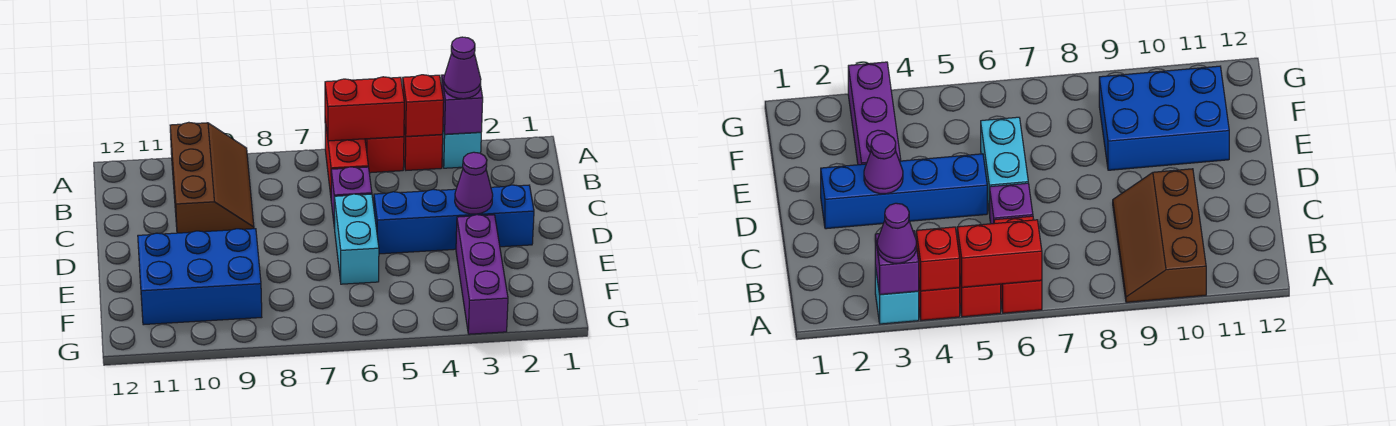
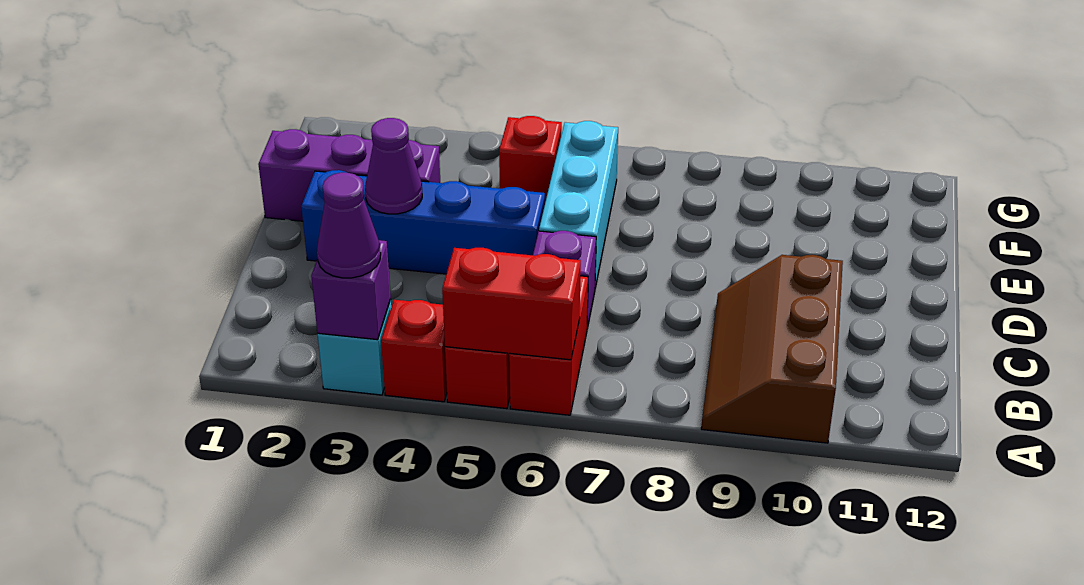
red 1x1 brick [403,75,444,136] -> red 1x1 brick moved to [499,116,562,202]
cyan 1x2 brick [334,194,379,284] -> cyan 1x3 brick [539,121,618,288]
purple 1x3 brick [456,215,508,334] -> purple 1x3 brick turned to [258,129,440,221]
blue 2x3 brick [138,229,262,325] -> none

